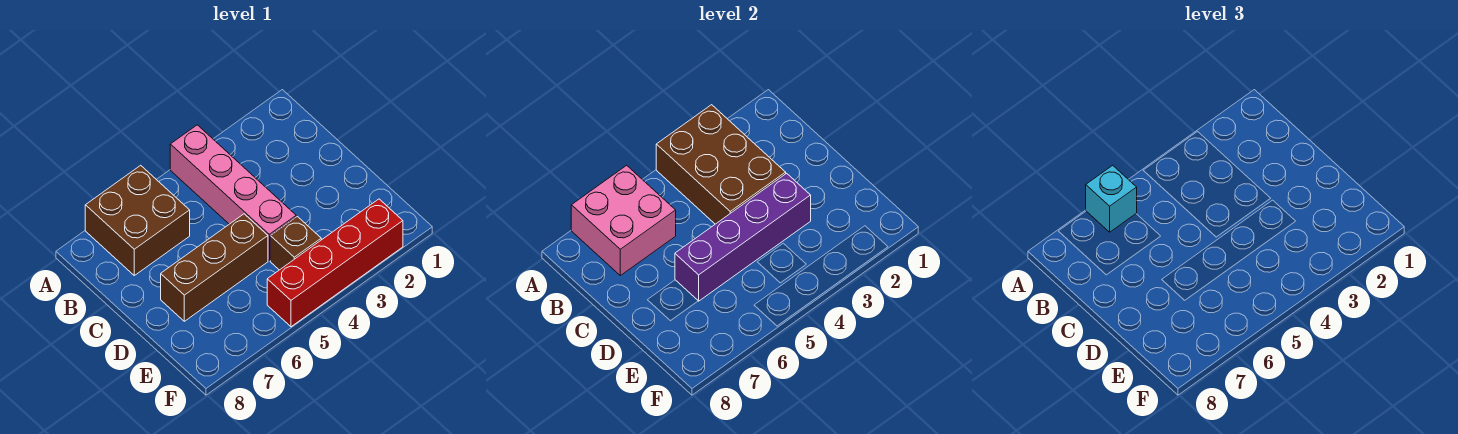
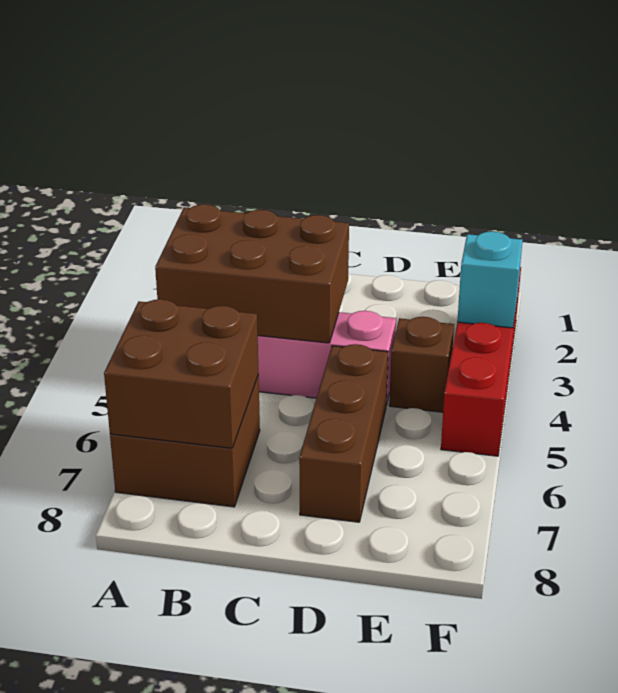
pink 2x2 brick [571,165,676,275] -> brown 2x2 brick [104,299,259,448]
cyan 1x1 brick [1086,165,1137,232] -> cyan 1x1 brick moved to [457,231,523,328]
purple 1x4 brick [675,173,811,301] -> none

